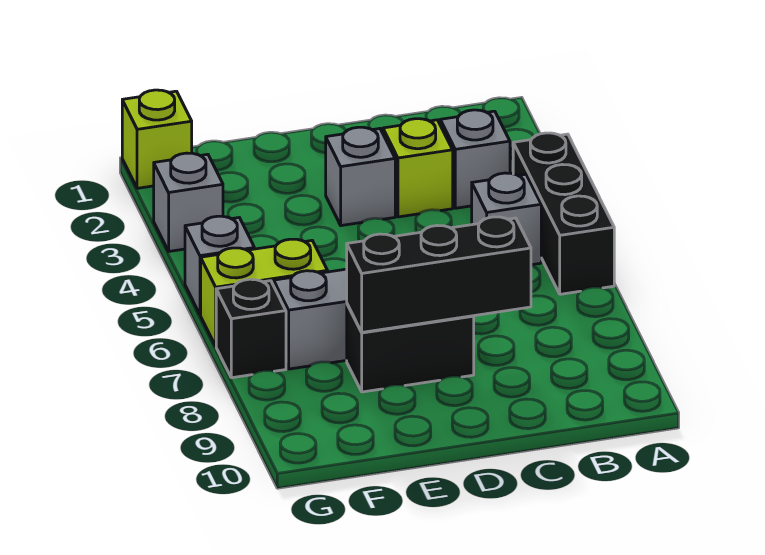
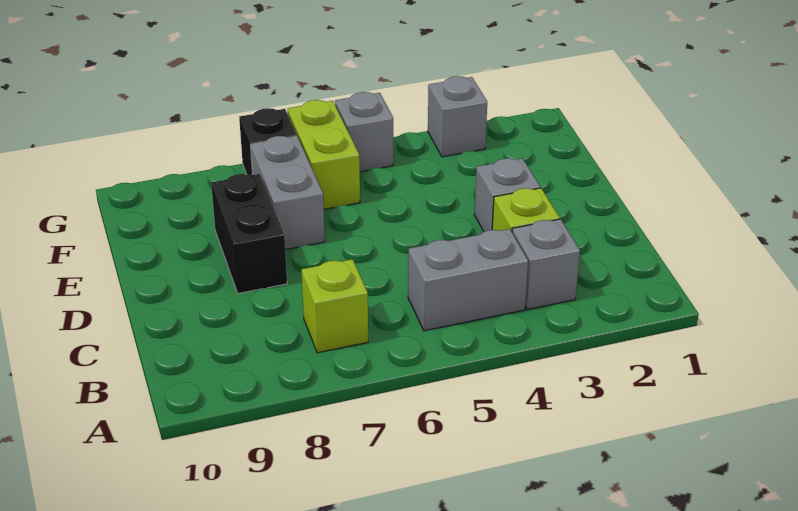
black 1x3 brick [513,133,614,294] -> none
grey 1x1 brick [472,173,541,265] -> grey 1x2 brick [408,229,528,331]
black 1x3 brick [347,217,531,332] -> none
lime 1x1 brick [122,90,192,188] -> lime 1x1 brick moved to [301,259,368,353]

